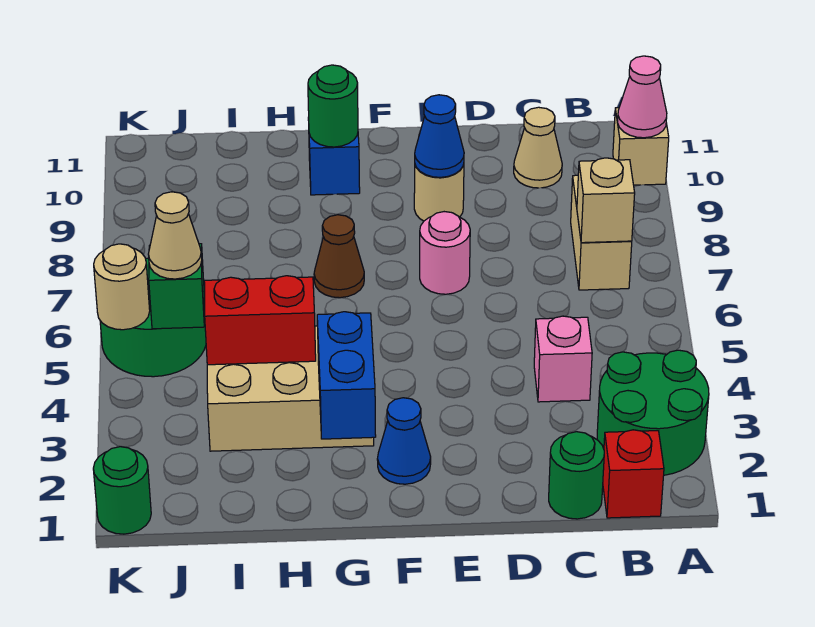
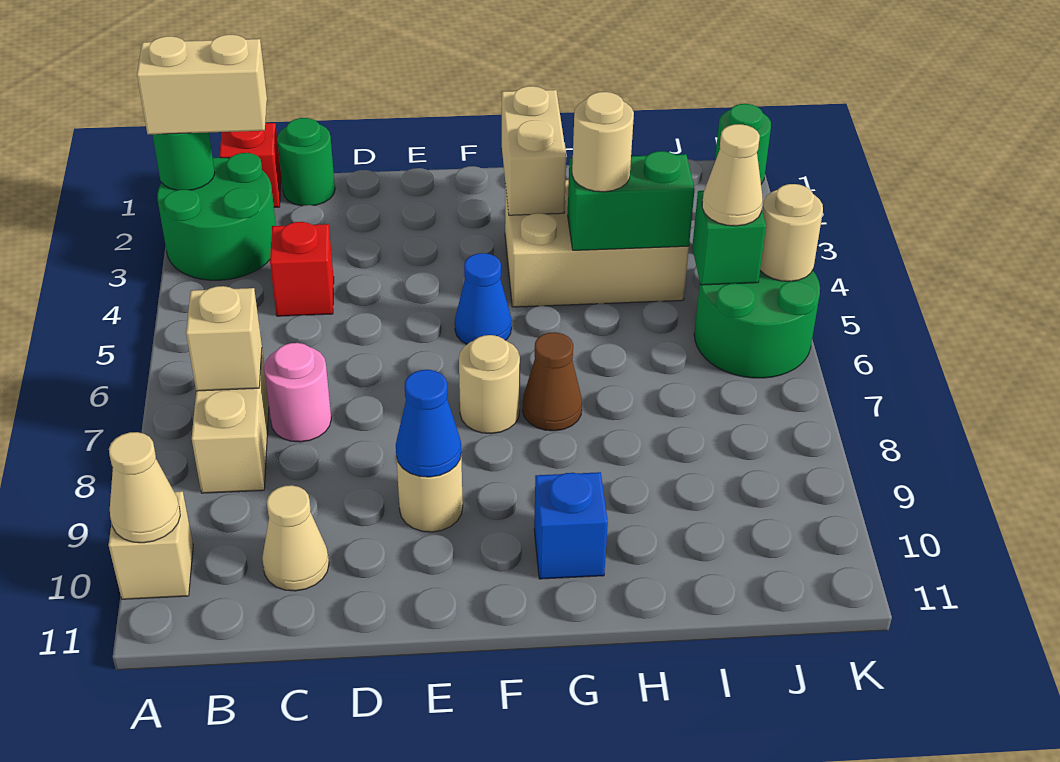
none -> tan 1x2 brick [137,35,267,134]
pink 1x1 cone [618,56,667,138] -> tan 1x1 cone [109,432,180,543]
pink 1x1 brick [534,316,592,402] -> red 1x1 brick [270,222,334,316]
pink 1x1 round brick [420,212,470,294] -> pink 1x1 round brick moved to [264,343,331,442]
blue 1x1 cone [377,398,431,484] -> blue 1x1 cone moved to [455,253,511,344]
none -> tan 1x1 round brick [459,335,520,434]
blue 1x2 brick [317,312,376,439] -> tan 1x2 brick [502,86,566,215]
green 1x1 round brick [308,65,358,147] -> green 1x1 round brick moved to [152,132,215,190]
red 1x2 brick [204,276,316,365] -> green 1x2 brick [568,151,695,250]
none -> tan 1x1 round brick [572,92,634,192]

